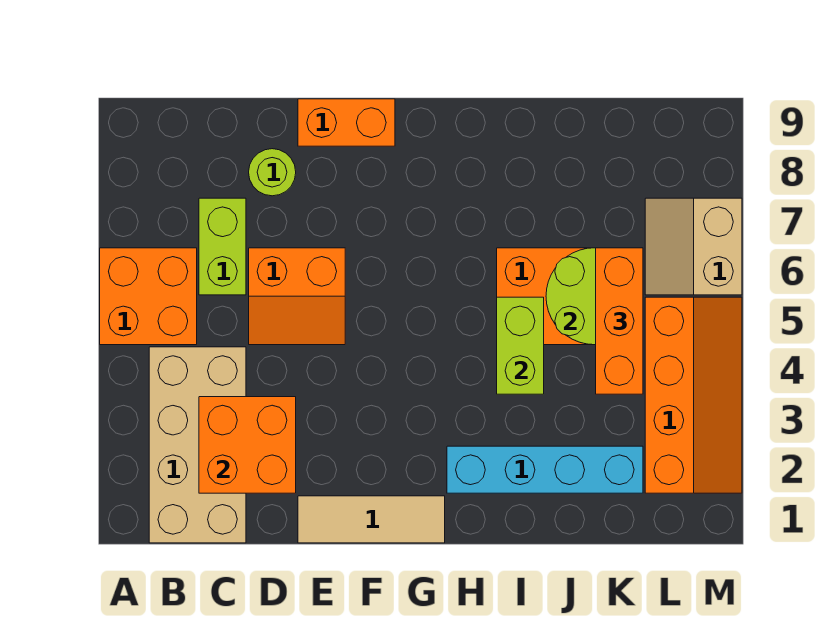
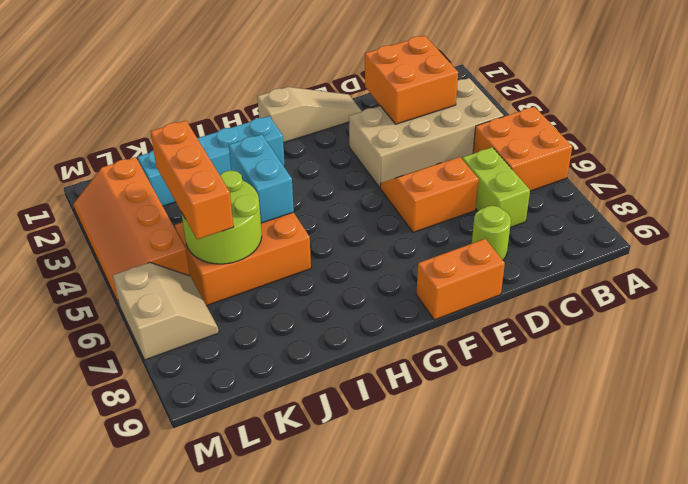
tan 2x4 brick [149,347,246,543] -> tan 2x4 brick turned to [349,78,504,187]
tan 1x3 tile [298,496,445,543] -> tan 1x3 slope [257,87,362,143]
lime 1x2 brick [497,297,544,394] -> cyan 1x2 brick [229,134,294,223]

